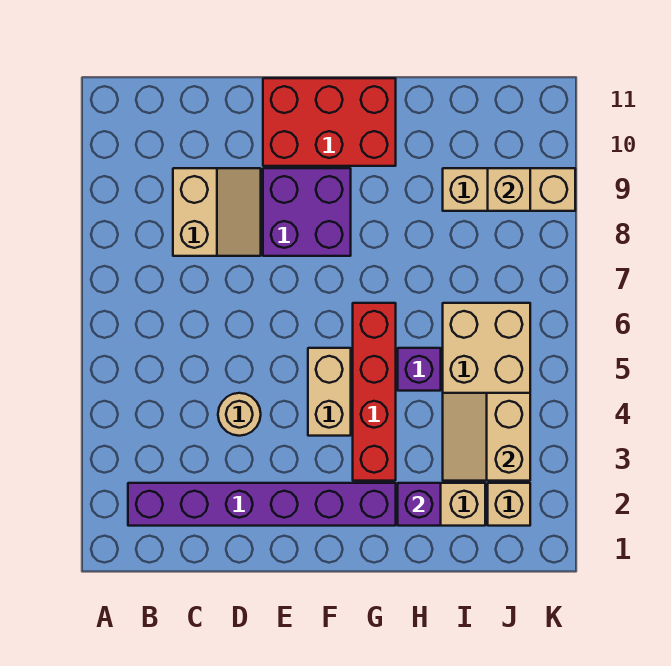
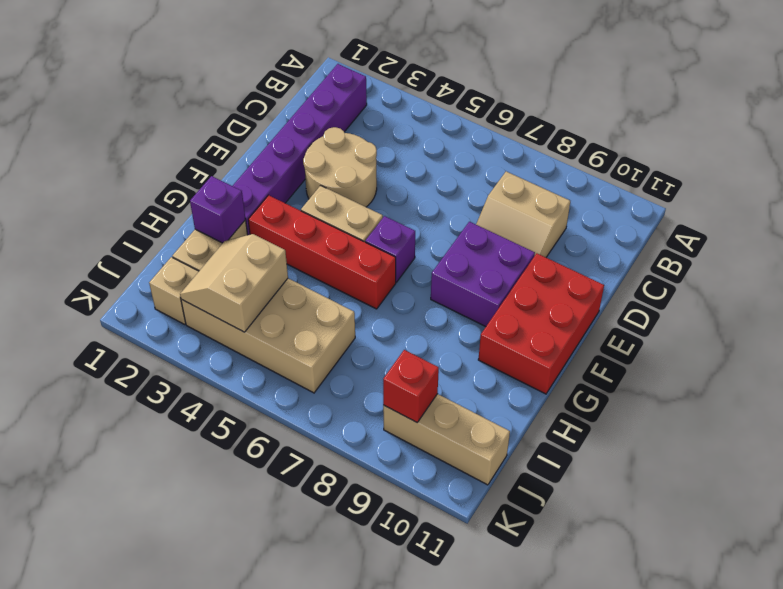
tan 1x1 round brick [218,393,261,436] -> tan 2x2 round brick [303,127,377,207]
purple 1x1 brick [398,348,441,391] -> purple 1x1 brick moved to [365,216,415,282]
tan 2x2 slope [443,393,530,481] -> tan 2x2 slope turned to [180,234,288,332]
tan 1x3 brick [443,168,575,211] -> tan 1x3 brick turned to [383,394,510,485]
tan 1x1 brick [488,168,530,211] -> red 1x1 brick [383,350,439,422]

